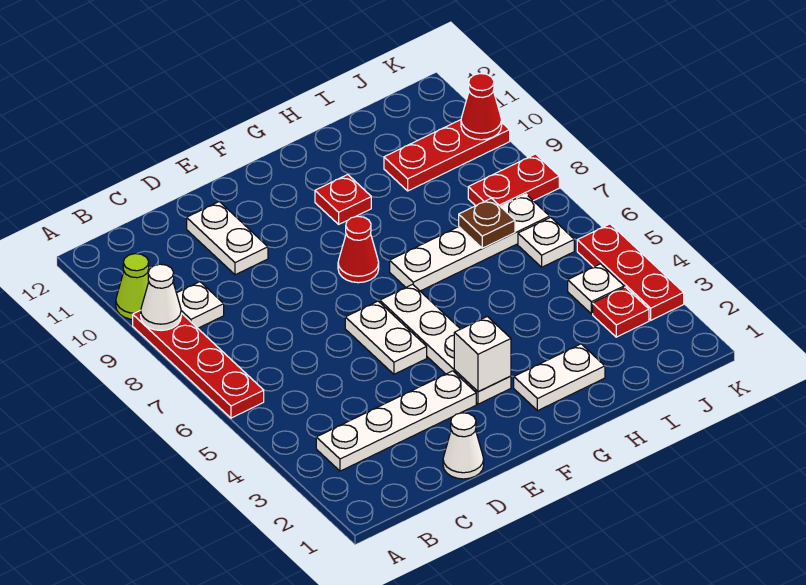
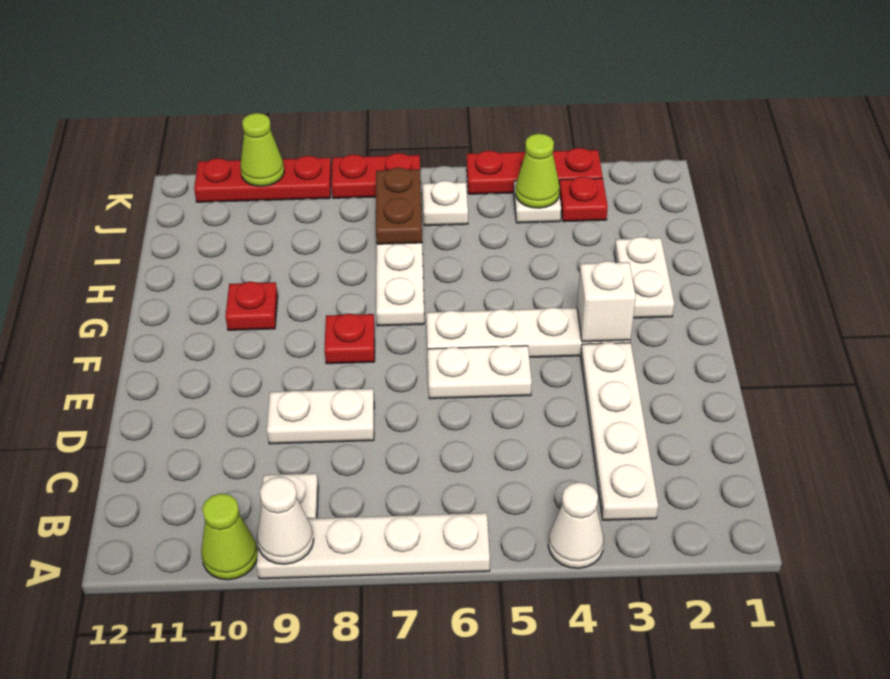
red 1x4 plate [133,310,264,418] -> white 1x4 plate [257,513,490,579]
white 1x1 cone [443,413,484,479] -> white 1x1 cone moved to [548,482,604,568]
white 1x2 plate [187,202,268,275] -> white 1x2 plate moved to [267,389,374,444]
red 1x1 cone [338,216,379,283] -> red 1x1 plate [324,313,375,364]
brown 1x1 plate [459,198,515,248] -> brown 1x2 plate [376,167,422,244]
red 1x3 plate [384,120,510,191] -> red 1x3 plate turned to [194,156,332,202]
none -> lime 1x1 cone [515,134,560,208]
red 1x2 plate [468,154,559,206] -> red 1x2 plate turned to [331,153,421,198]
red 1x1 cone [461,74,502,140] -> lime 1x1 cone [240,113,284,186]

